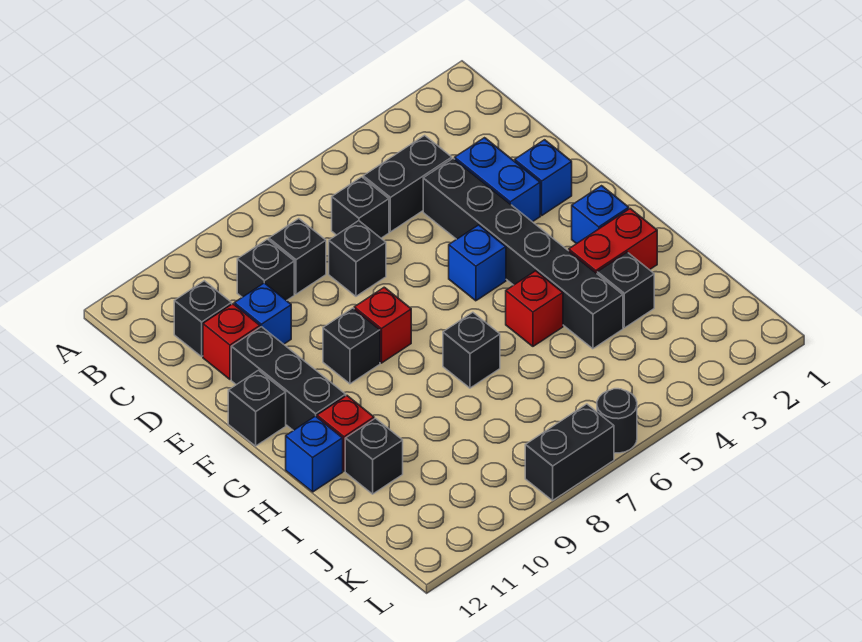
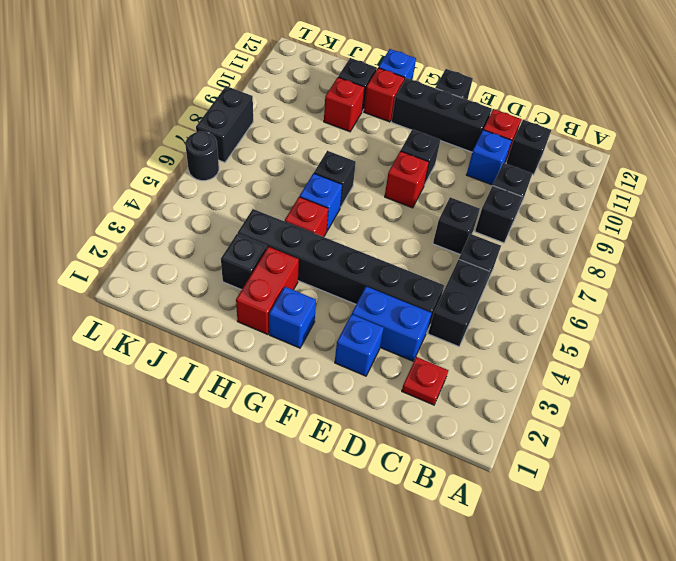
none -> red 1x1 plate [402,357,448,405]
blue 1x1 brick [449,225,506,301] -> blue 1x1 brick moved to [300,173,342,231]
none -> red 1x1 brick [324,77,365,132]

